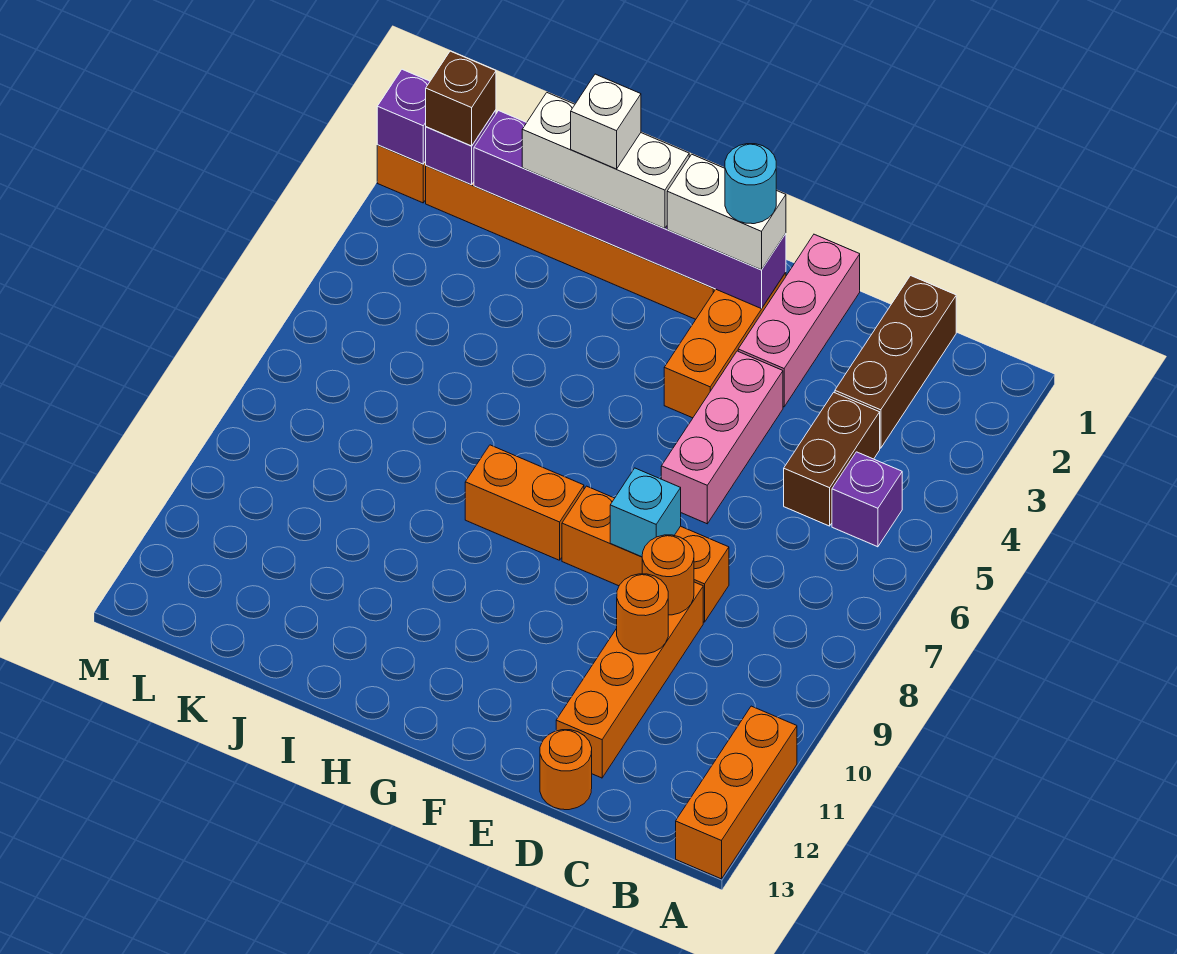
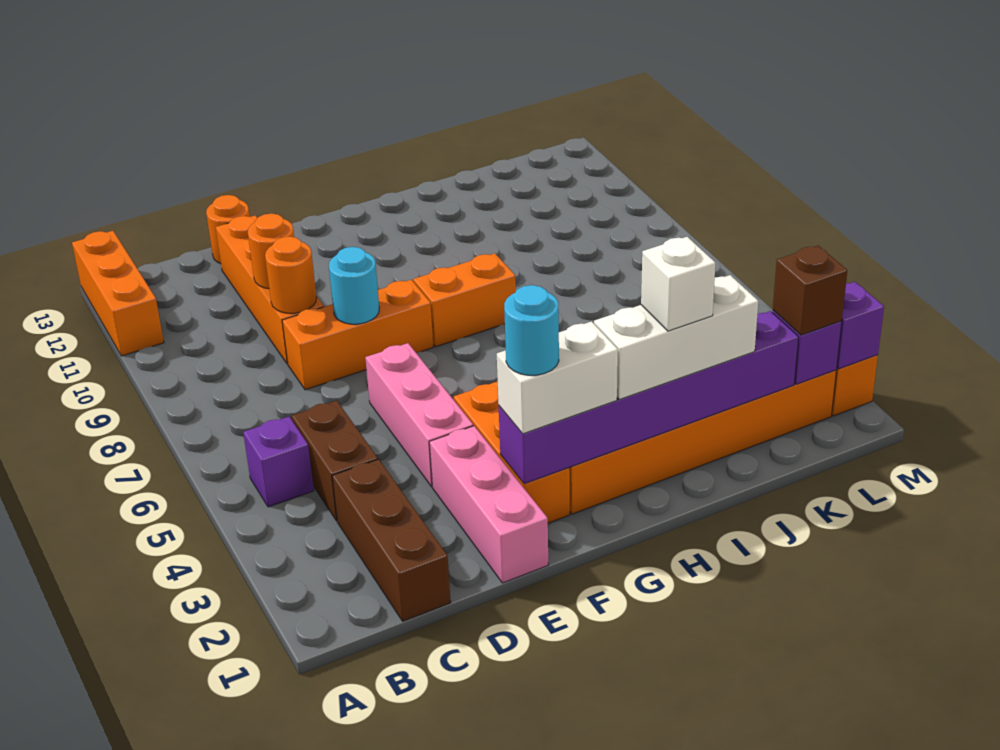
cyan 1x1 brick [610,468,681,557] -> cyan 1x1 round brick [329,247,379,324]

